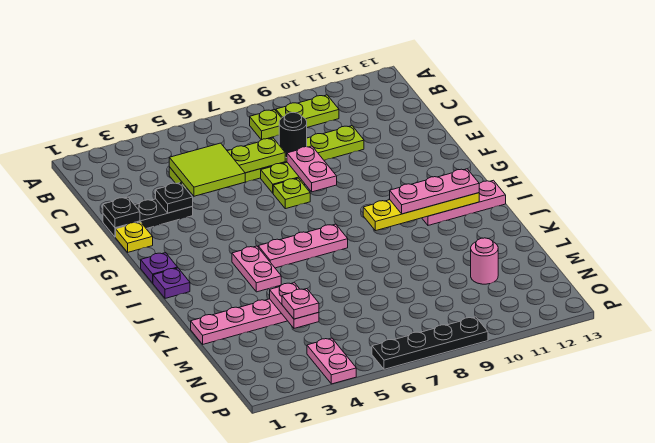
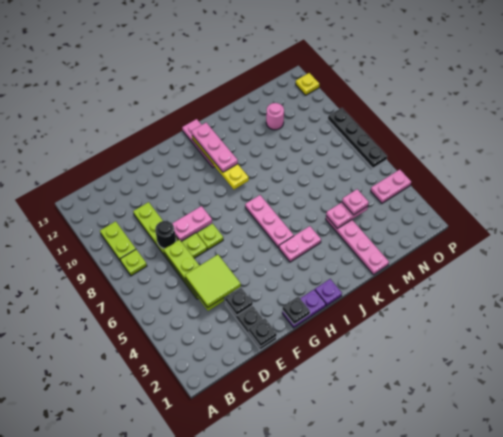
yellow 1x1 plate [116,222,153,252] -> yellow 1x1 plate moved to [296,73,319,95]
none -> black 1x1 plate [282,297,310,324]
purple 1x1 plate [141,253,178,283] -> purple 1x2 plate [282,290,326,328]

